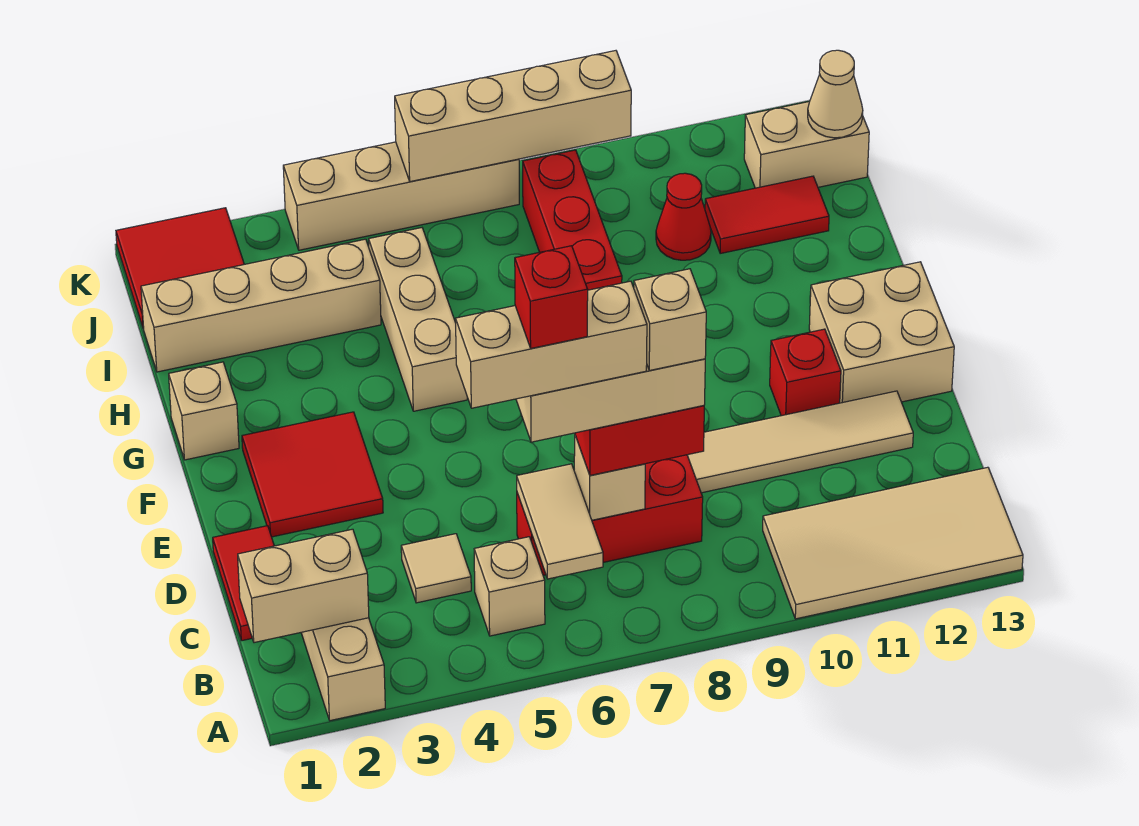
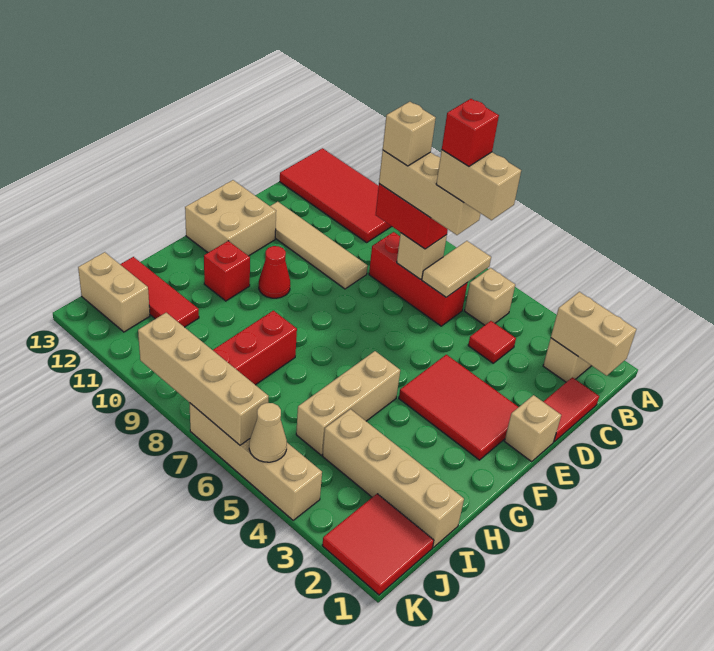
tan 2x4 tile [763,467,1023,619] -> red 2x4 tile [280,148,392,242]
tan 1x1 tile [401,534,471,603] -> red 1x1 tile [468,321,516,363]
tan 1x3 brick [456,281,647,408] -> tan 1x2 brick [436,150,521,220]
red 2x2 tile [242,412,383,537] -> red 2x3 tile [399,355,518,460]
red 1x1 brick [770,329,841,416] -> red 1x1 brick moved to [204,241,250,301]
tan 1x1 brick [169,362,239,460] -> tan 1x1 brick moved to [505,395,561,462]
red 1x1 cone [656,173,711,260] -> red 1x1 cone moved to [259,246,290,298]
red 1x2 tile [705,176,829,253] -> red 1x3 tile [120,257,199,327]
tan 1x1 cone [808,50,863,138] -> tan 1x1 cone moved to [249,403,287,462]

